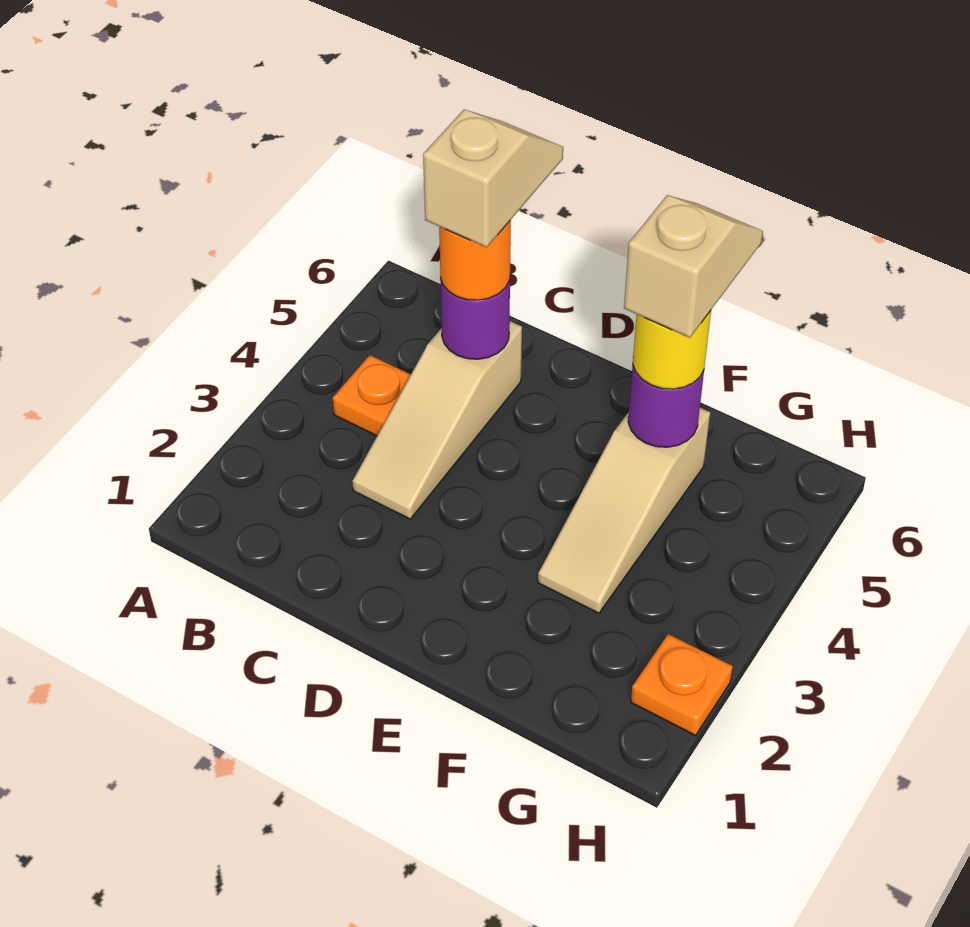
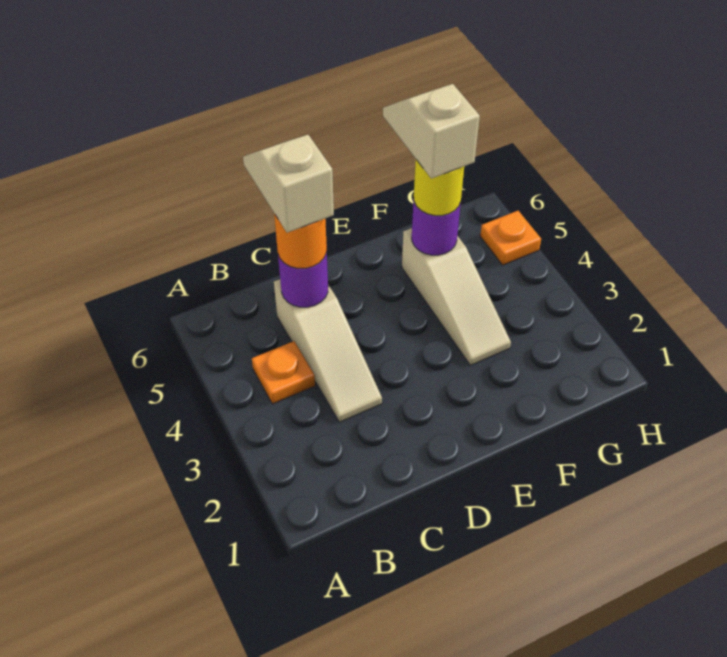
orange 1x1 plate [631,634,733,735] -> orange 1x1 plate moved to [480,211,541,265]

